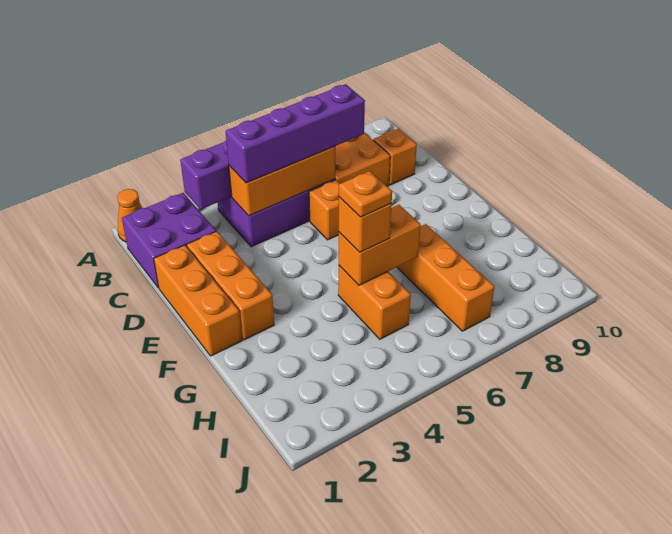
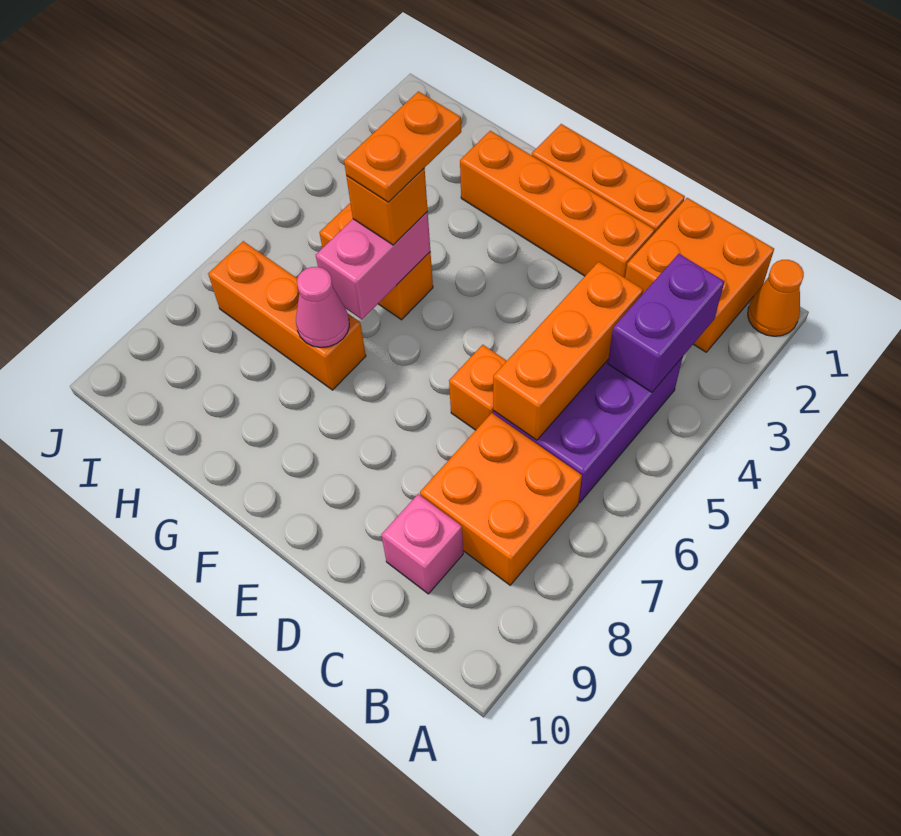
purple 2x2 brick [122,193,216,288] -> orange 2x2 brick [625,198,774,352]
purple 1x4 brick [226,84,365,183] -> none
orange 1x1 brick [373,129,417,185] -> pink 1x1 brick [382,494,463,594]
orange 1x3 brick [187,231,274,340] -> orange 1x4 brick [460,131,655,278]
orange 1x2 brick [339,205,421,285] -> pink 1x2 brick [316,212,430,320]
orange 1x1 plate [339,171,392,217] -> orange 1x2 plate [344,91,461,202]
none -> pink 1x1 cone [296,267,349,347]

